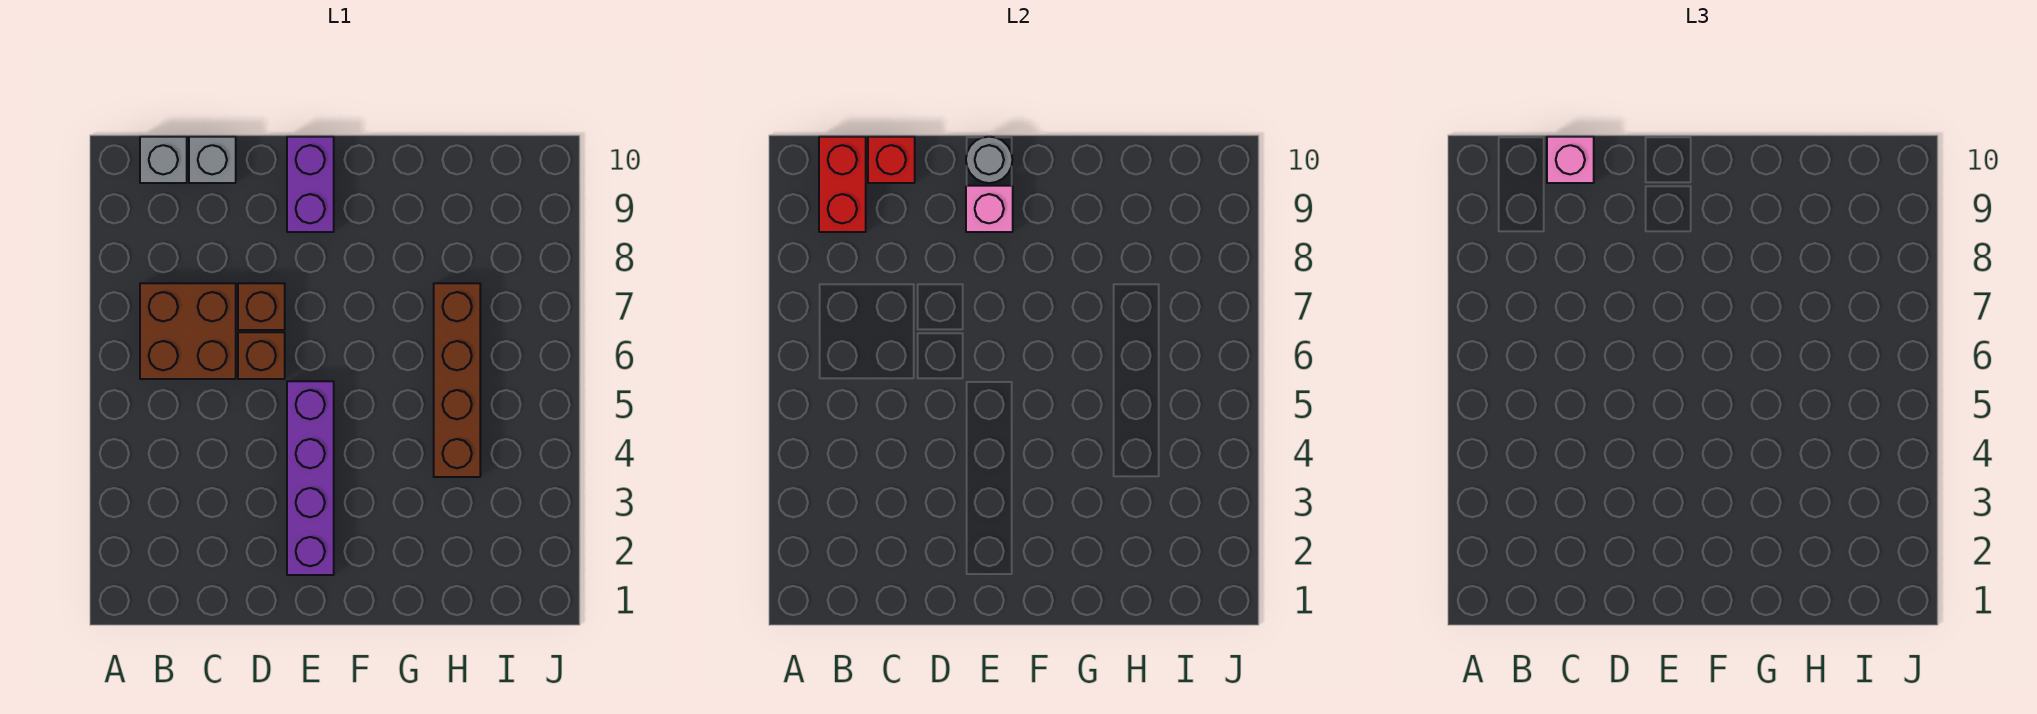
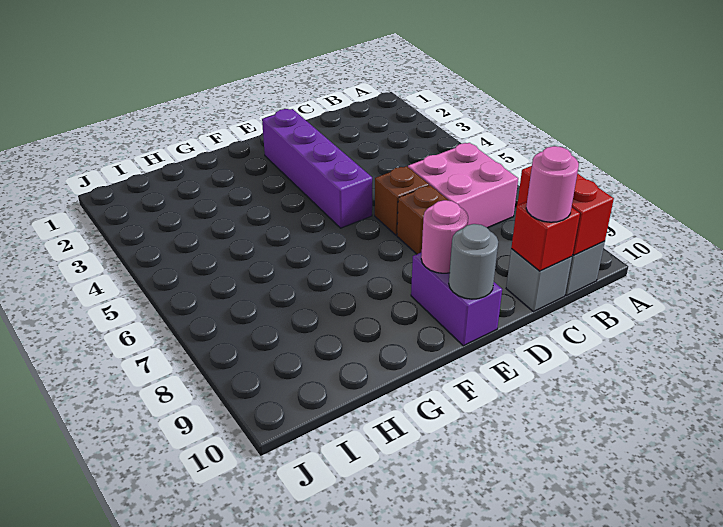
brown 2x2 brick [140,283,236,379] -> pink 2x2 brick [408,143,518,228]
pink 1x1 brick [1547,137,1594,183] -> pink 1x1 round brick [526,146,579,222]
pink 1x1 brick [966,186,1013,232] -> pink 1x1 round brick [421,200,468,273]
brown 1x4 brick [434,283,480,477] -> none

